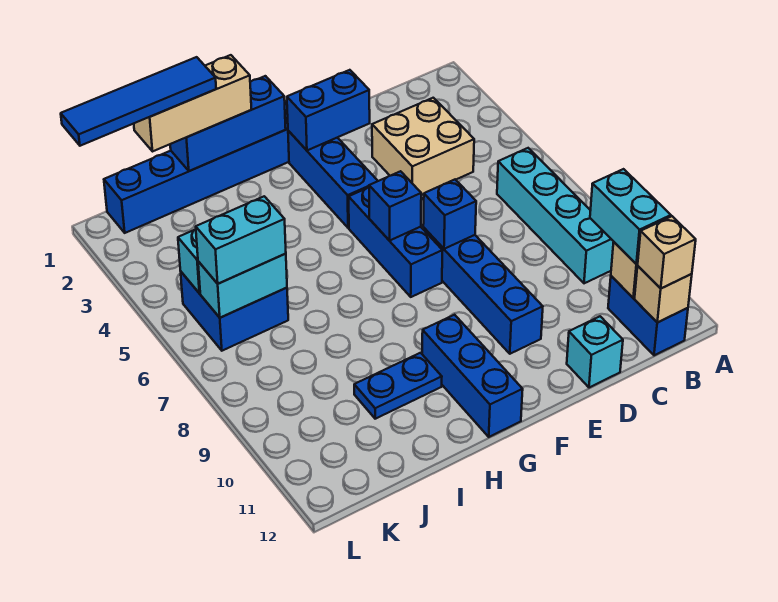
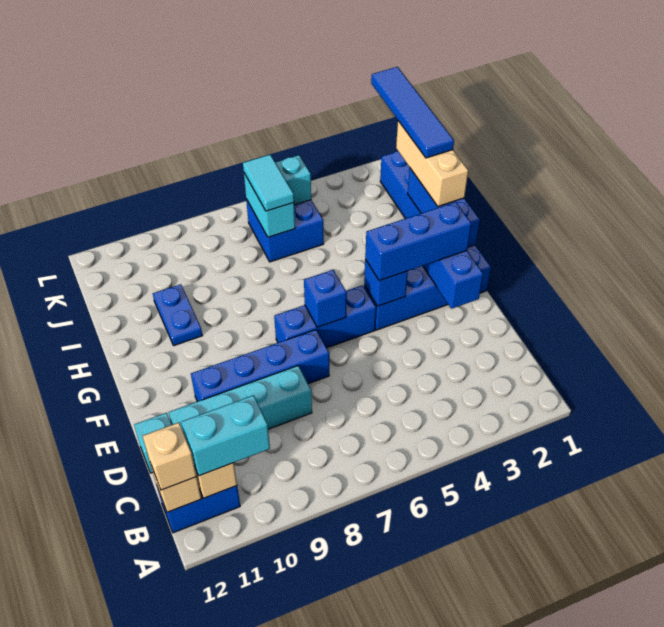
cyan 1x4 brick [497,148,614,283] -> cyan 1x4 brick moved to [168,366,312,431]
tan 2x2 brick [372,98,474,195] -> none
blue 1x1 brick [423,179,476,249] -> blue 1x1 brick moved to [364,259,408,306]
blue 1x3 brick [422,315,523,437] -> blue 1x3 brick moved to [365,202,471,281]
cyan 1x2 brick [196,196,286,284] -> cyan 1x2 tile [243,155,294,211]

